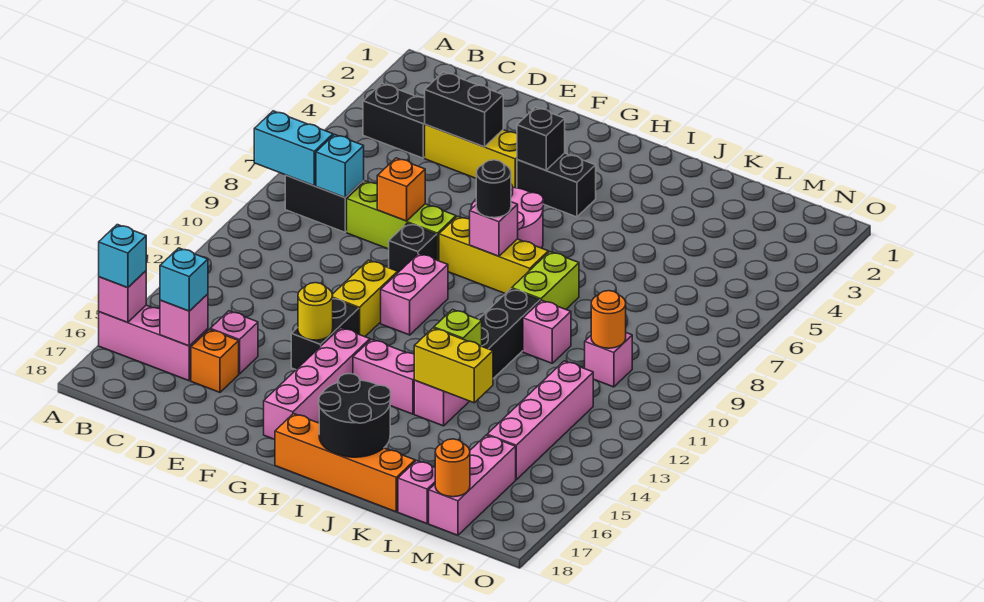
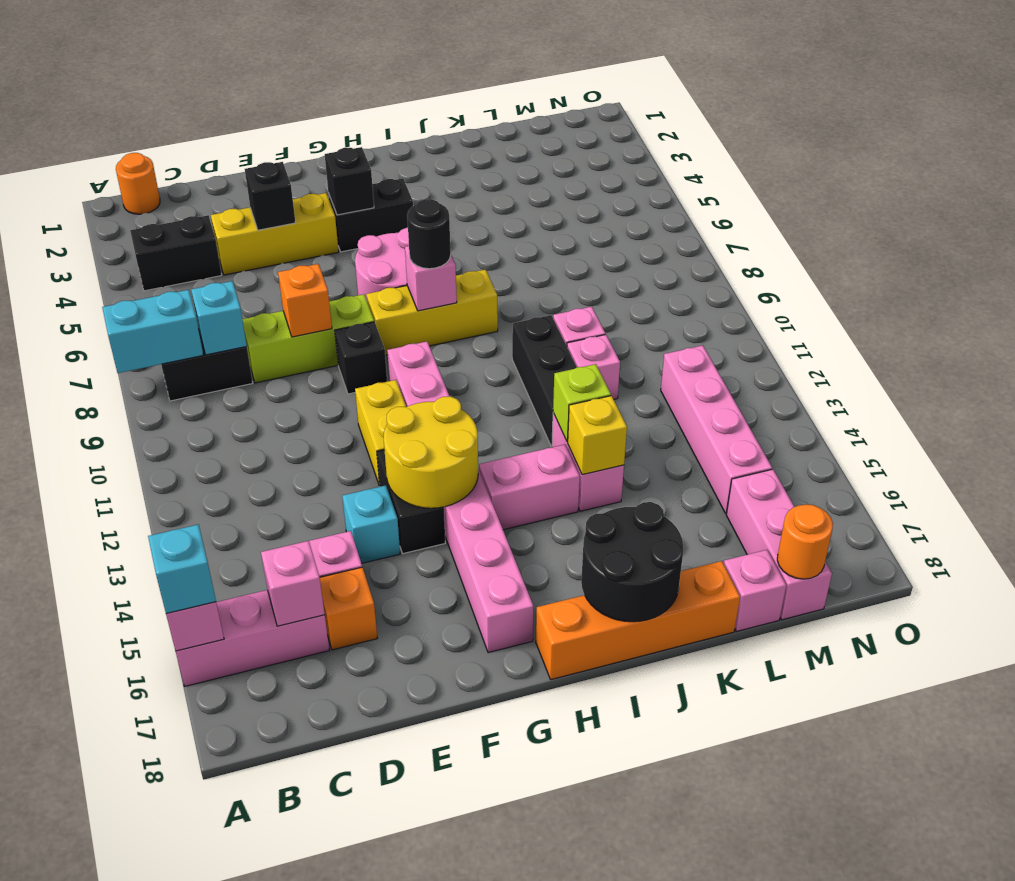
cyan 1x1 brick [160,248,208,311] -> cyan 1x1 brick moved to [342,485,400,563]
black 1x2 brick [425,72,503,147] -> black 1x1 brick [245,162,296,230]
yellow 1x1 round brick [298,283,333,340] -> yellow 2x2 round brick [384,396,478,508]
lime 1x2 brick [512,252,579,309] -> none
yellow 1x2 brick [414,328,493,403] -> yellow 1x1 brick [568,396,627,475]
pink 1x1 brick [585,333,632,387] -> pink 1x1 brick moved to [567,335,620,399]
orange 1x1 round brick [591,291,626,348] -> orange 1x1 round brick moved to [116,153,160,214]

